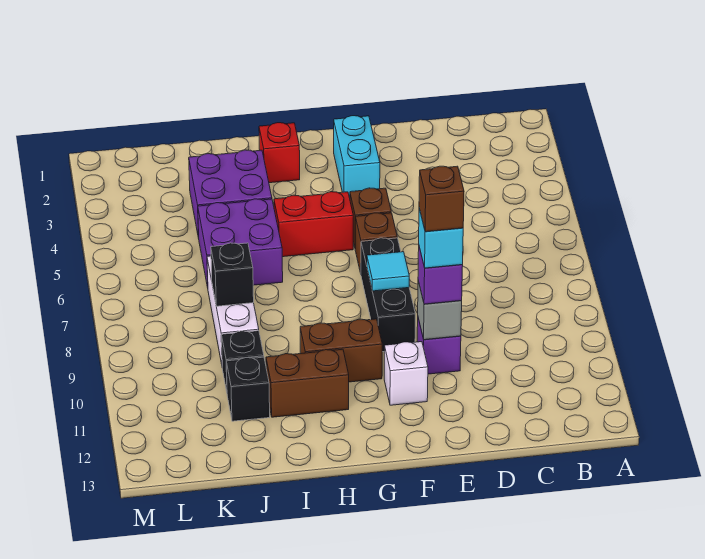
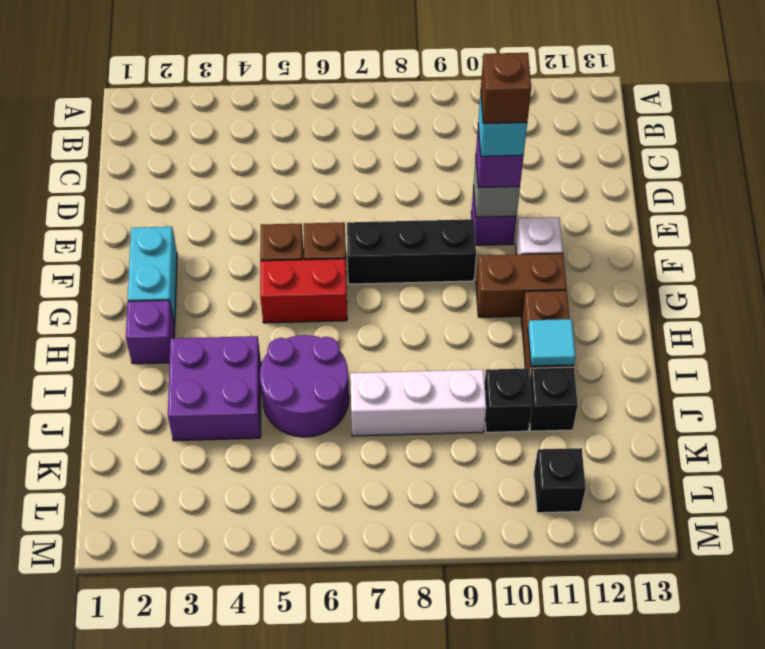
cyan 1x2 brick [334,116,380,198] -> cyan 1x2 brick turned to [128,227,177,325]
cyan 1x1 tile [367,252,409,291] -> cyan 1x1 tile moved to [528,319,575,366]
red 1x2 brick [274,192,353,257] -> red 1x2 brick turned to [260,259,347,323]
brown 1x2 brick [300,319,382,382] -> brown 1x2 brick turned to [476,253,567,317]
red 1x1 brick [259,123,300,183] -> purple 1x1 brick [126,300,175,364]
purple 2x2 brick [198,199,283,287] -> purple 2x2 round brick [260,335,349,437]
black 1x1 brick [211,243,254,306] -> black 1x1 brick moved to [534,448,586,513]

